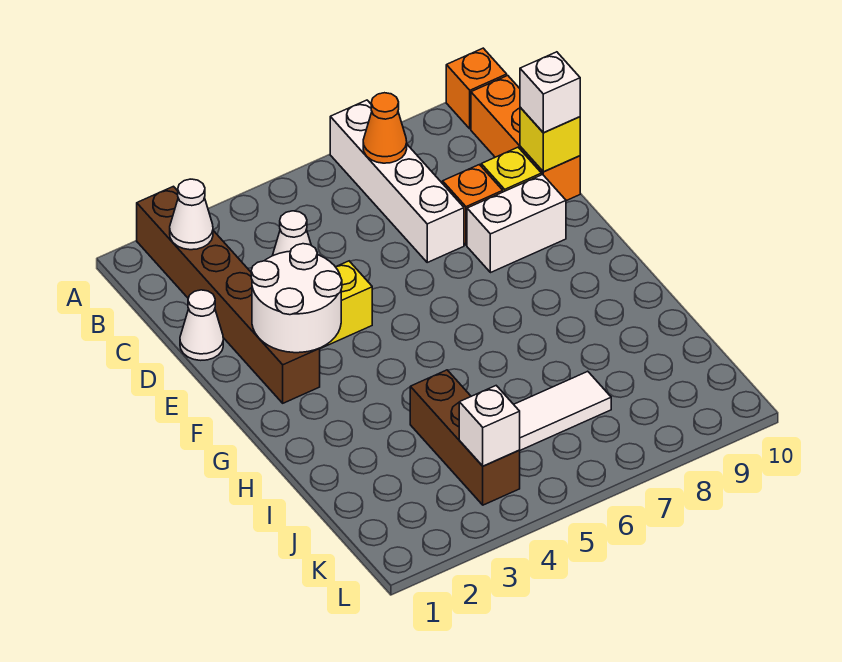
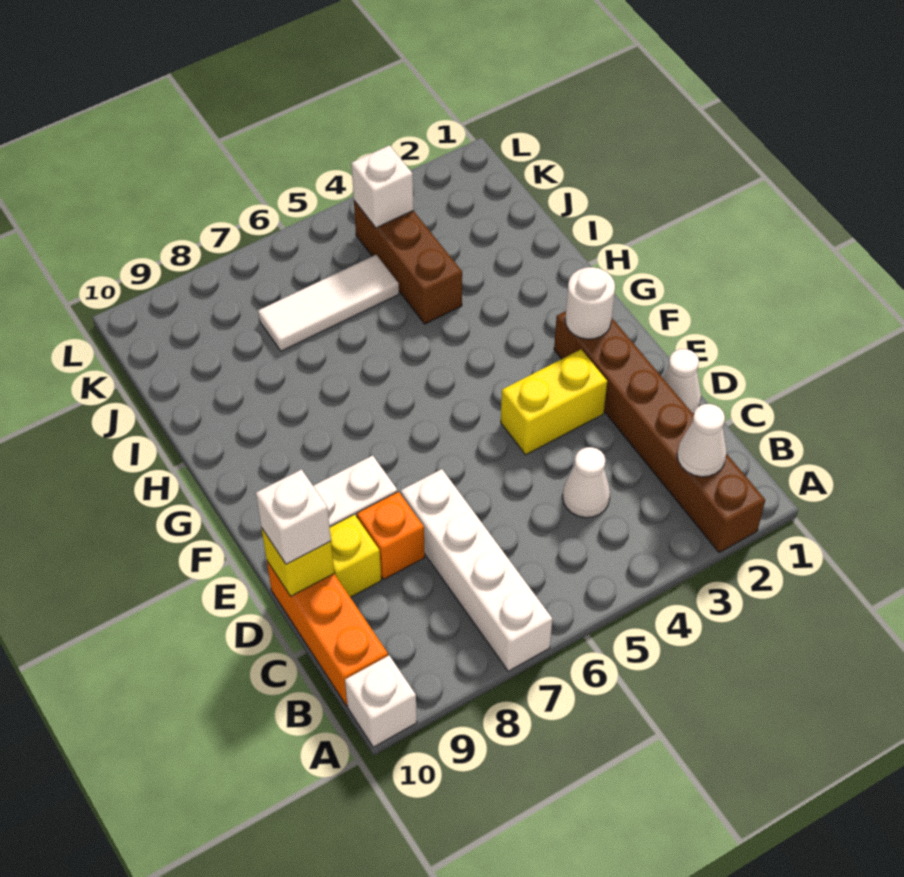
orange 1x1 brick [446,48,507,129] -> white 1x1 brick [345,656,417,747]
orange 1x1 cone [363,93,407,163] -> none
white 2x2 round brick [251,244,342,353] -> white 1x1 round brick [565,267,615,339]

